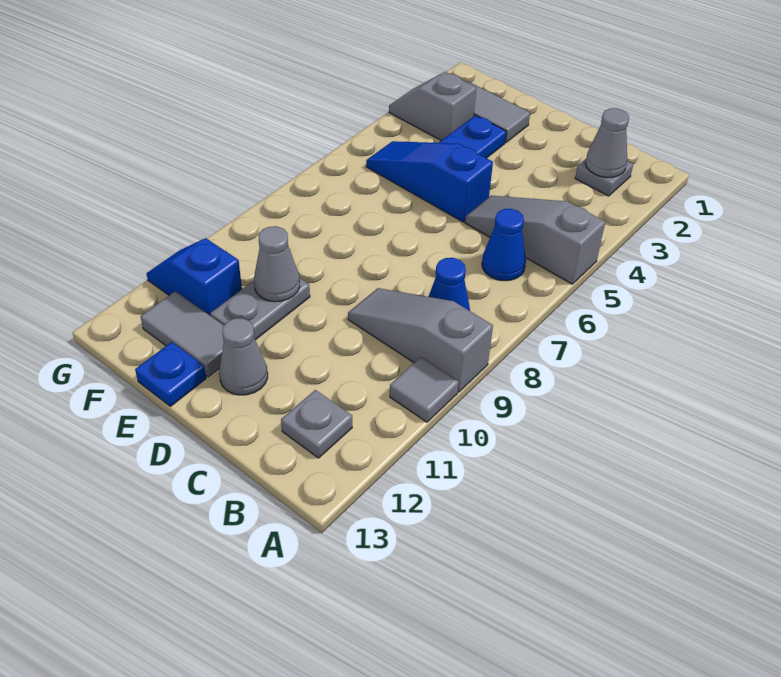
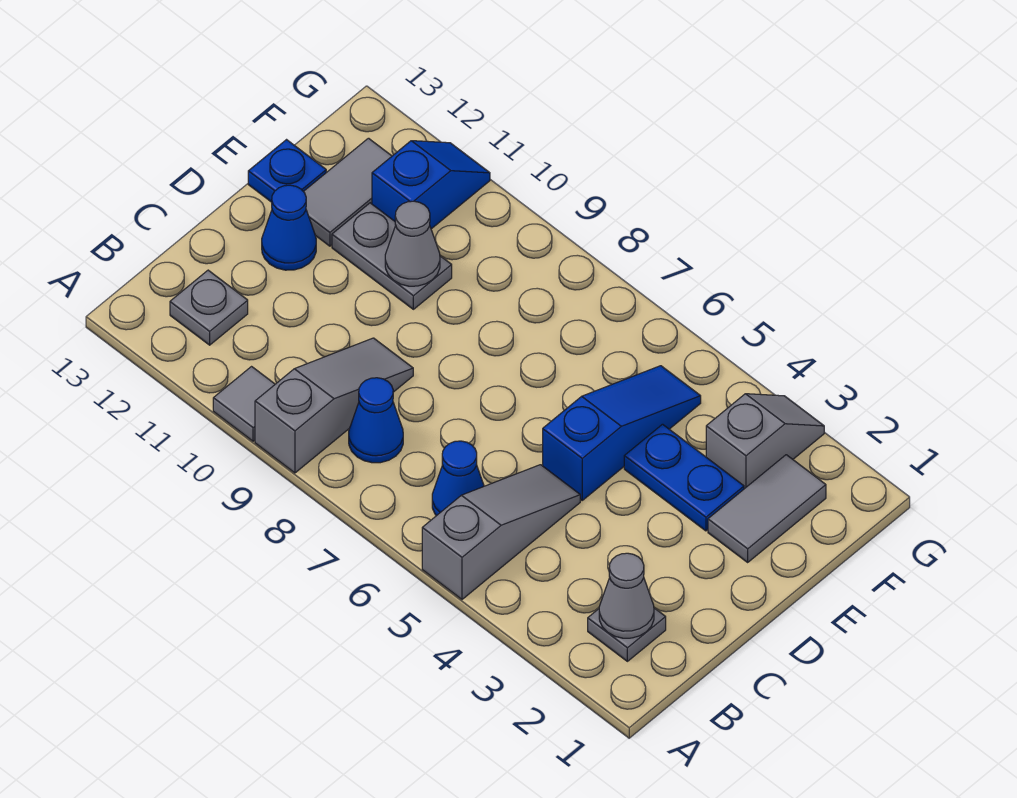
grey 1x1 cone [219,318,268,395] -> blue 1x1 cone [262,185,316,270]

